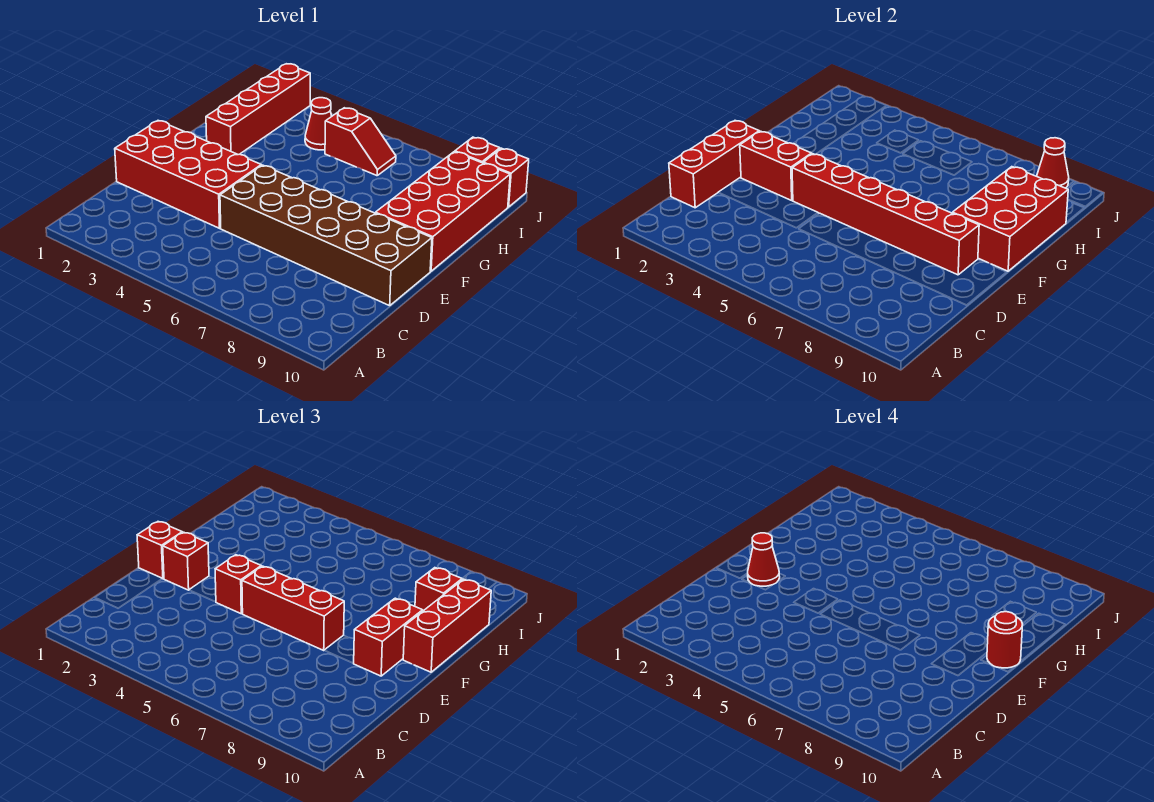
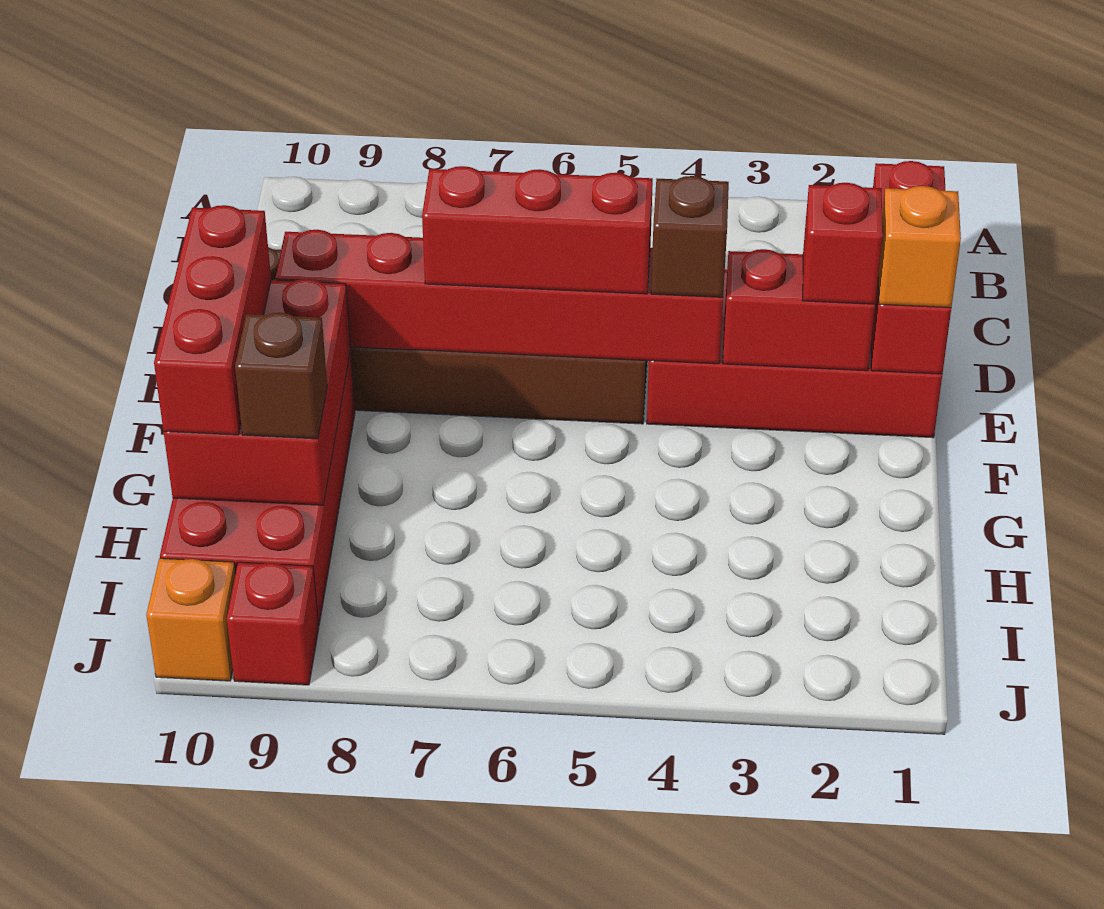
red 1x1 brick [137,522,182,579] -> orange 1x1 brick [878,186,961,308]
red 1x1 cone [748,533,780,586] -> none
red 1x1 brick [215,555,261,614] -> brown 1x1 brick [651,176,729,297]
red 1x2 brick [353,598,423,676] -> none
red 1x1 round brick [987,612,1023,668] -> none
red 1x4 brick [206,64,310,155] -> none
red 1x1 brick [415,568,462,611] -> brown 1x1 brick [235,313,327,439]
red 1x1 cone [305,98,332,150] -> none
red 1x2 slope [325,108,396,176] -> none
red 1x1 cone [1037,138,1069,188] -> none
red 1x1 brick [484,148,529,207] -> orange 1x1 brick [146,558,236,681]

